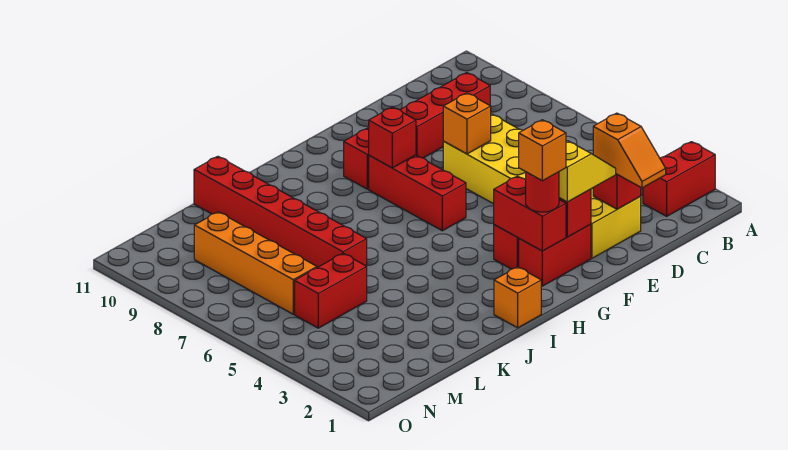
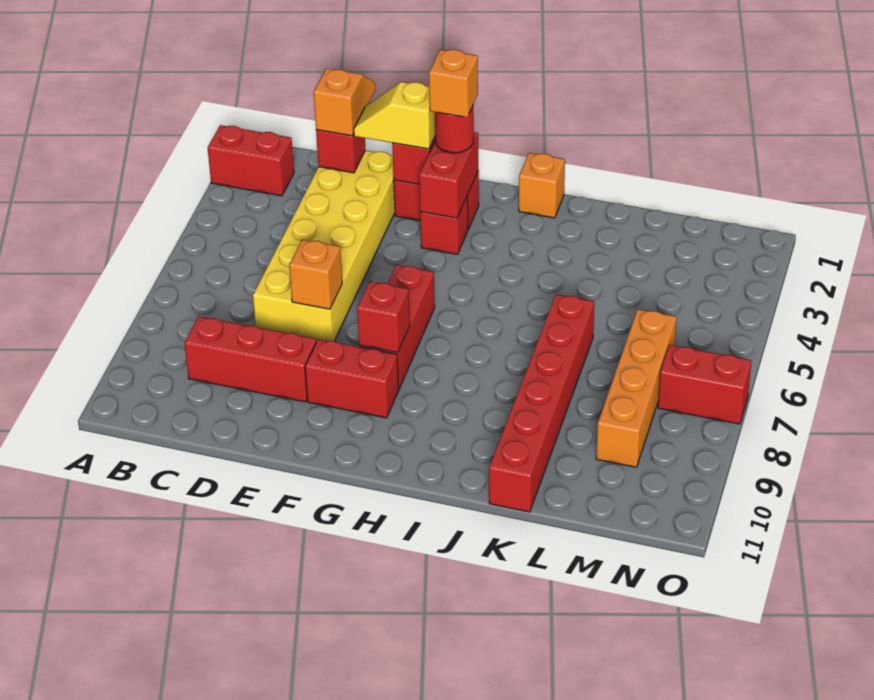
red 1x2 brick [295,253,367,328] -> red 1x2 brick moved to [658,345,751,424]

